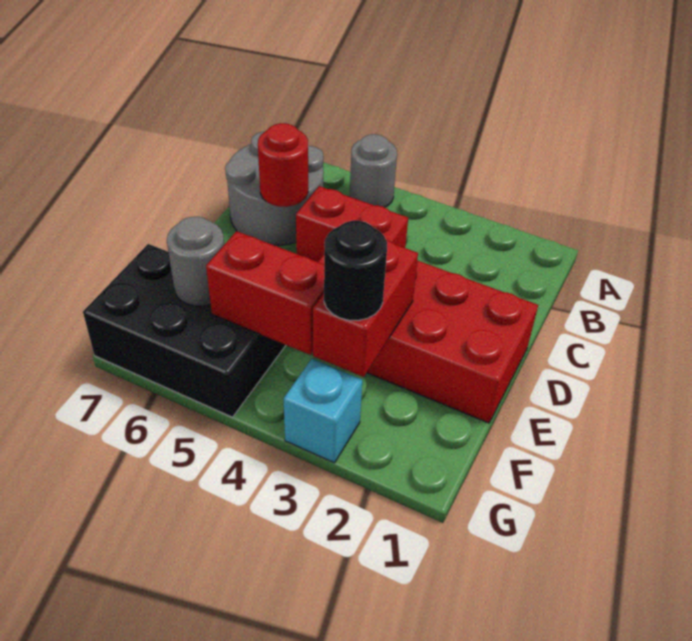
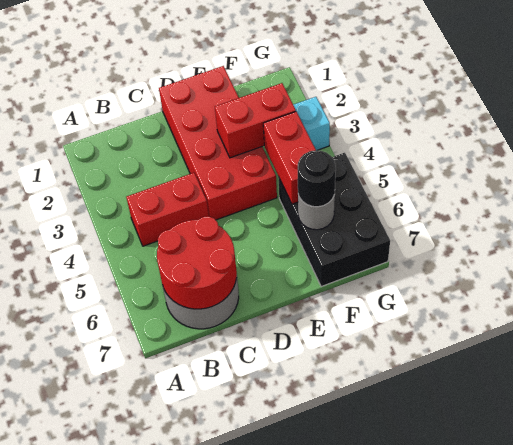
grey 1x1 round brick [350,134,397,207] -> none
red 1x2 brick [296,186,408,262] -> red 1x2 brick turned to [126,173,209,246]
red 1x1 round brick [258,123,308,207] -> red 2x2 round brick [157,216,237,309]
black 1x1 round brick [324,221,387,320] -> black 1x1 round brick moved to [298,150,336,207]

